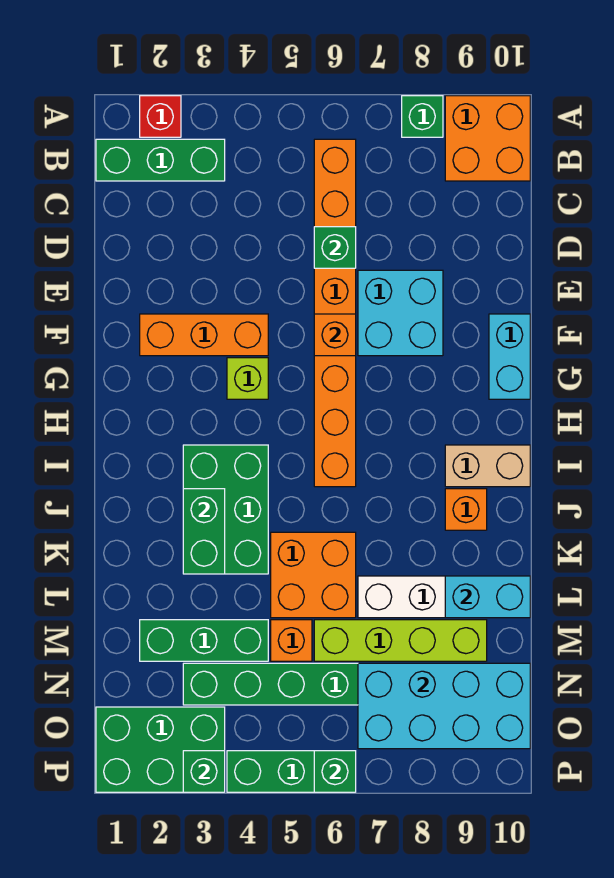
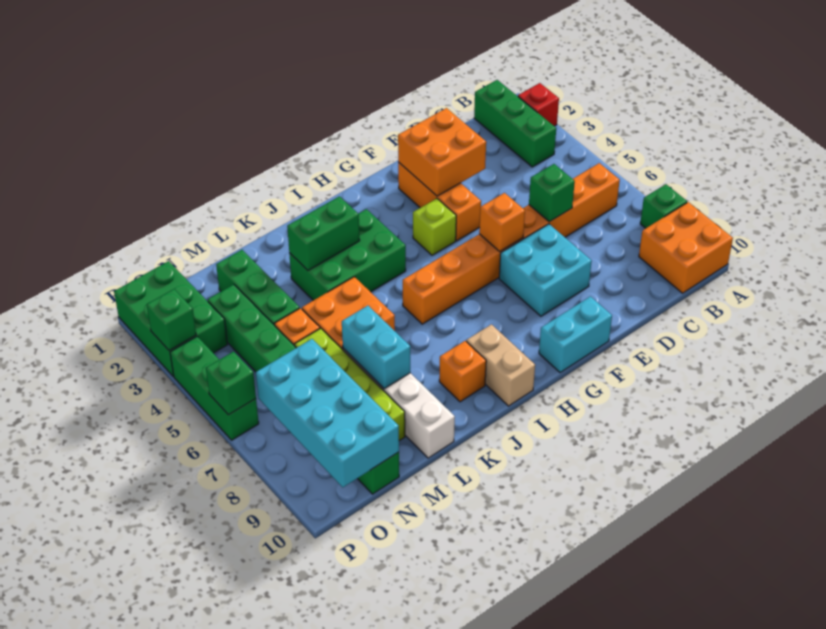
none -> orange 2x2 brick [398,108,486,196]
cyan 1x2 brick [445,576,530,618] -> cyan 1x2 brick moved to [342,306,410,389]

